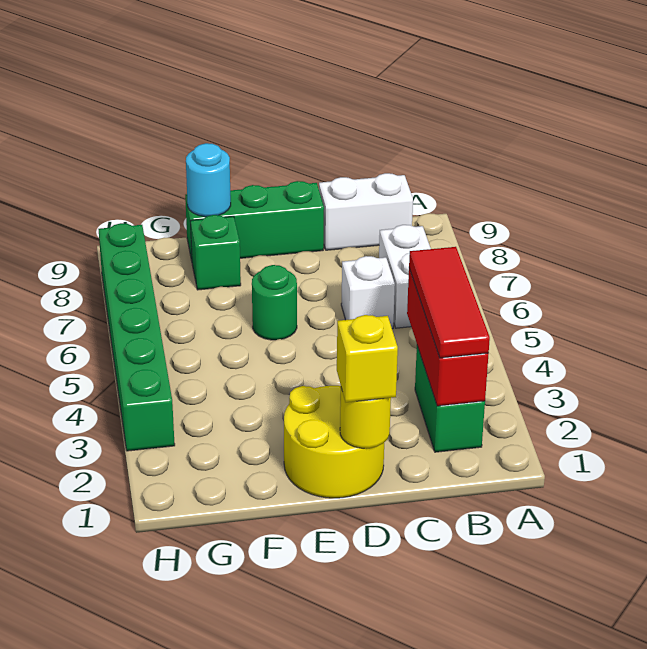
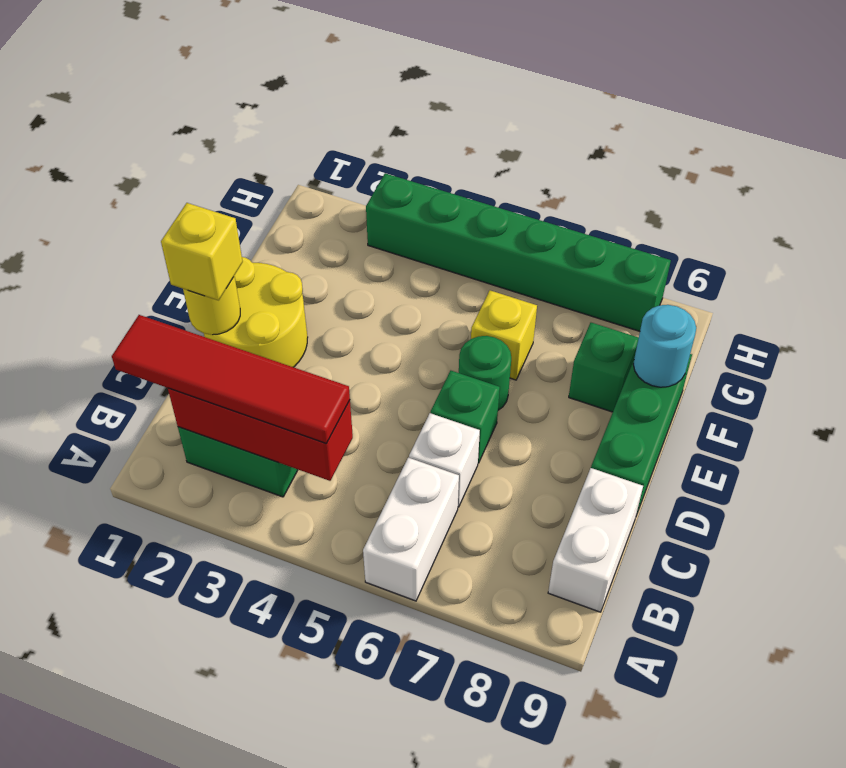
red 1x3 tile [409,247,490,358] -> red 1x4 tile [112,315,350,443]
white 1x2 brick [379,225,431,328] -> white 1x2 brick turned to [363,458,459,601]
none -> green 1x1 brick [431,371,500,463]
none -> yellow 1x1 brick [471,290,537,380]

